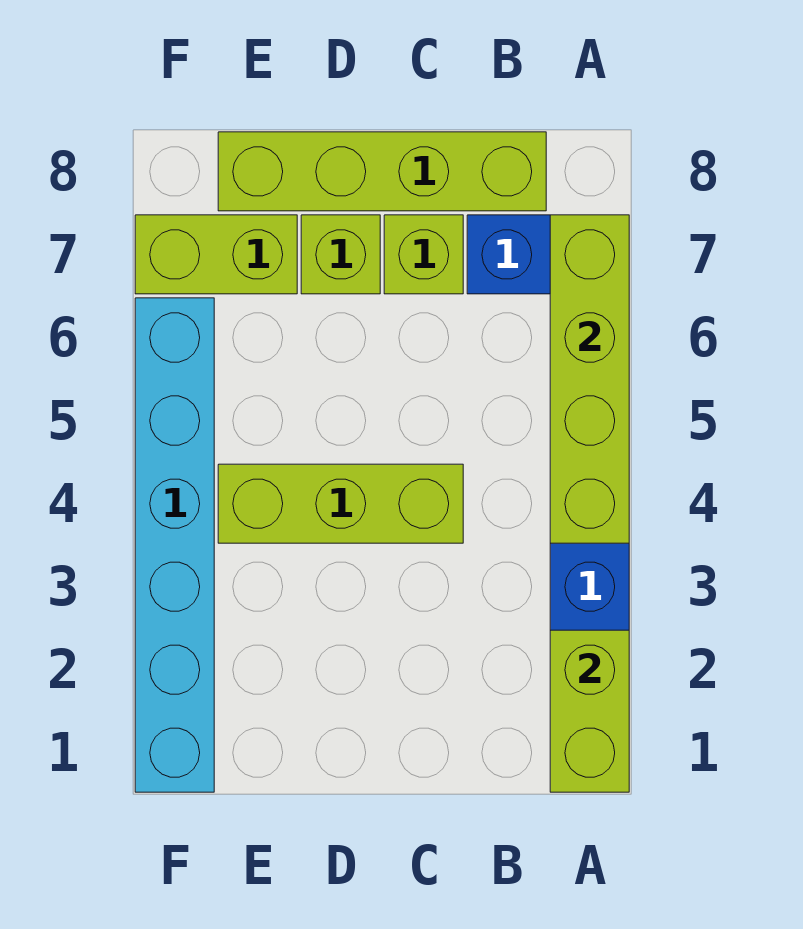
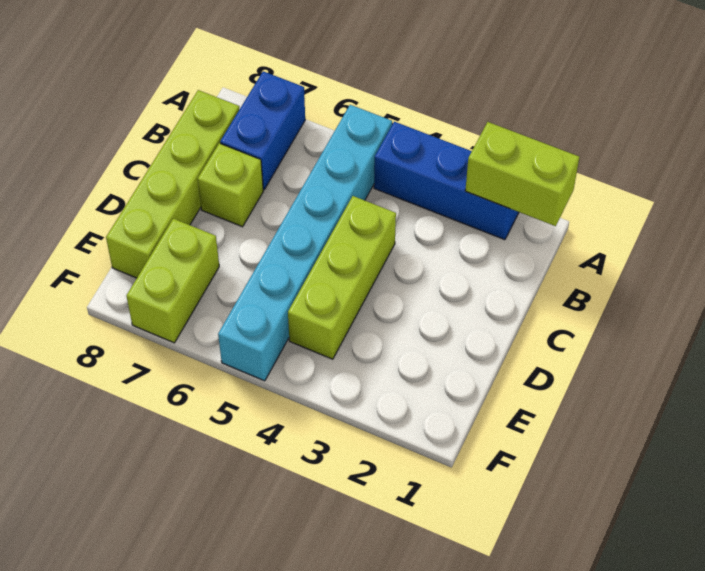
lime 1x4 brick [550,215,629,543] -> none
lime 1x1 brick [301,215,380,294] -> none
cyan 1x6 brick [135,298,214,792] -> cyan 1x6 brick turned to [218,105,392,381]

